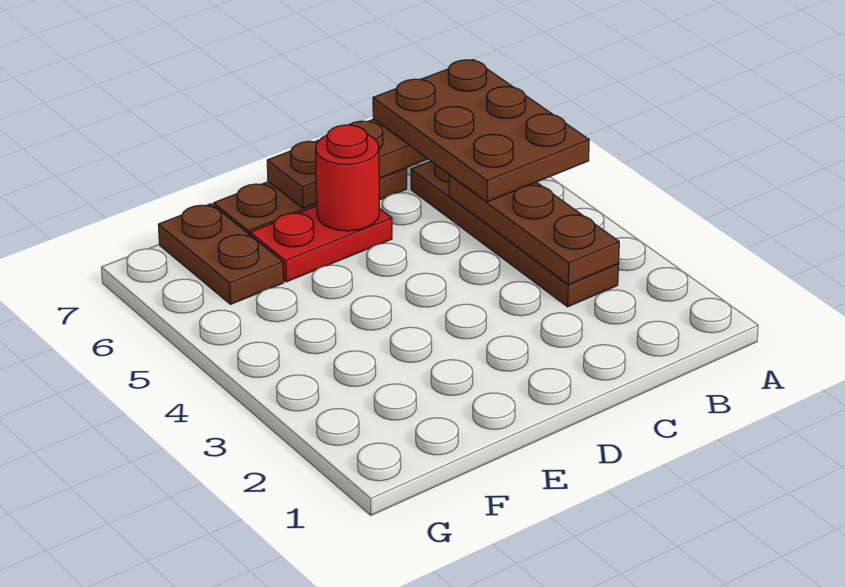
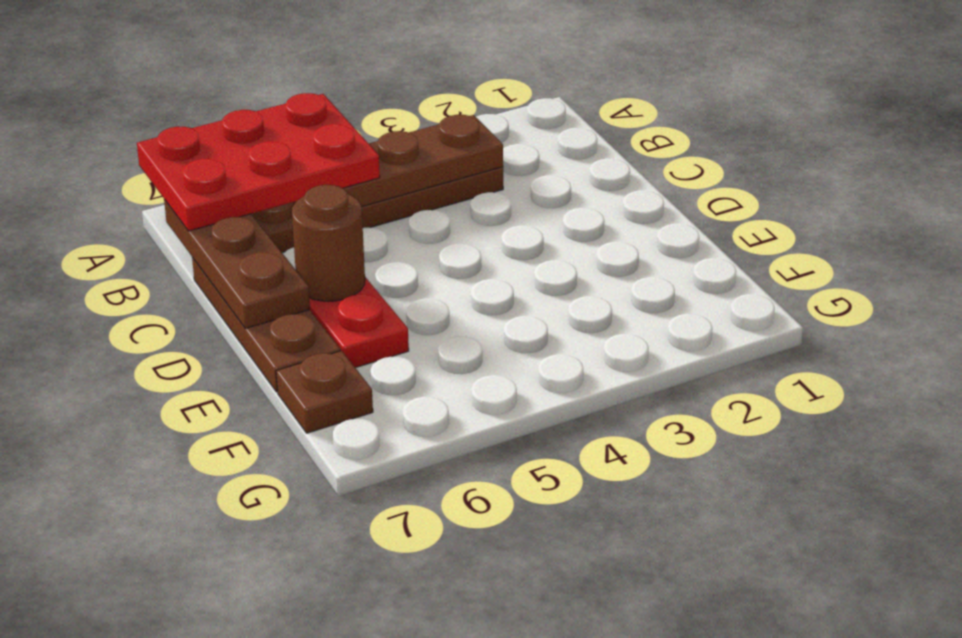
brown 2x3 plate [373,60,589,202] -> red 2x3 plate [137,93,380,231]
red 1x1 round brick [316,125,379,231] -> brown 1x1 round brick [292,185,365,301]
brown 1x2 plate [158,204,284,304] -> brown 1x1 plate [276,351,373,433]

